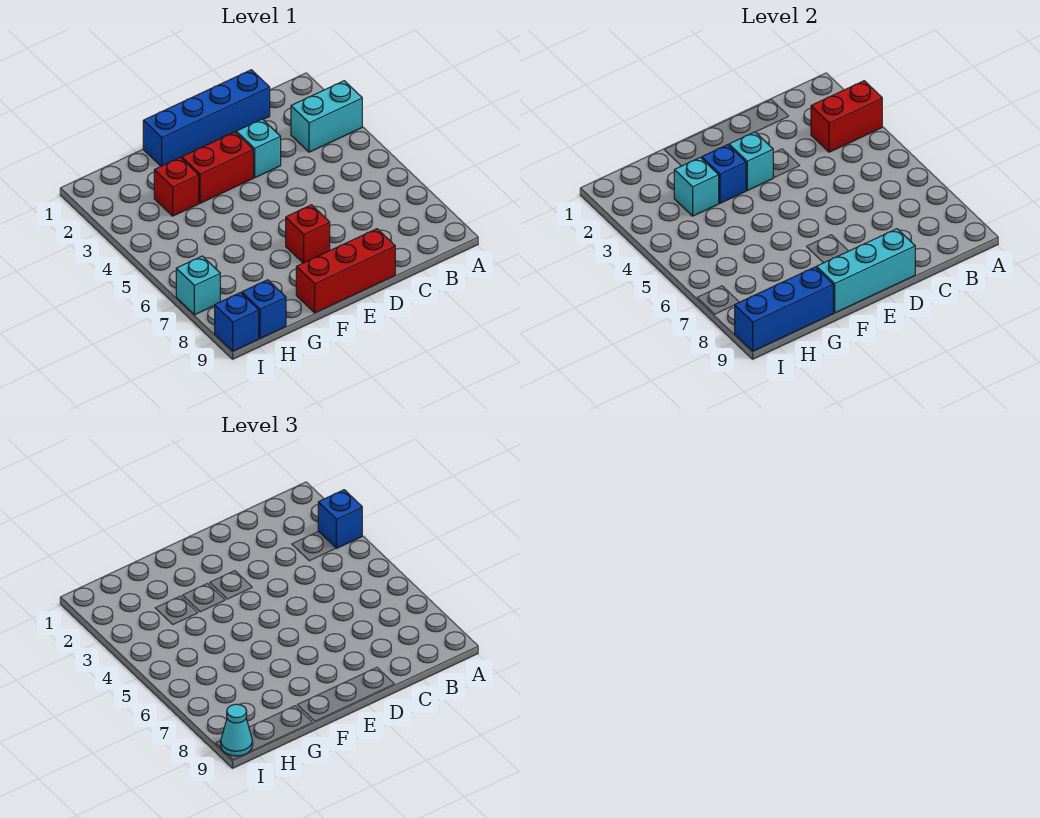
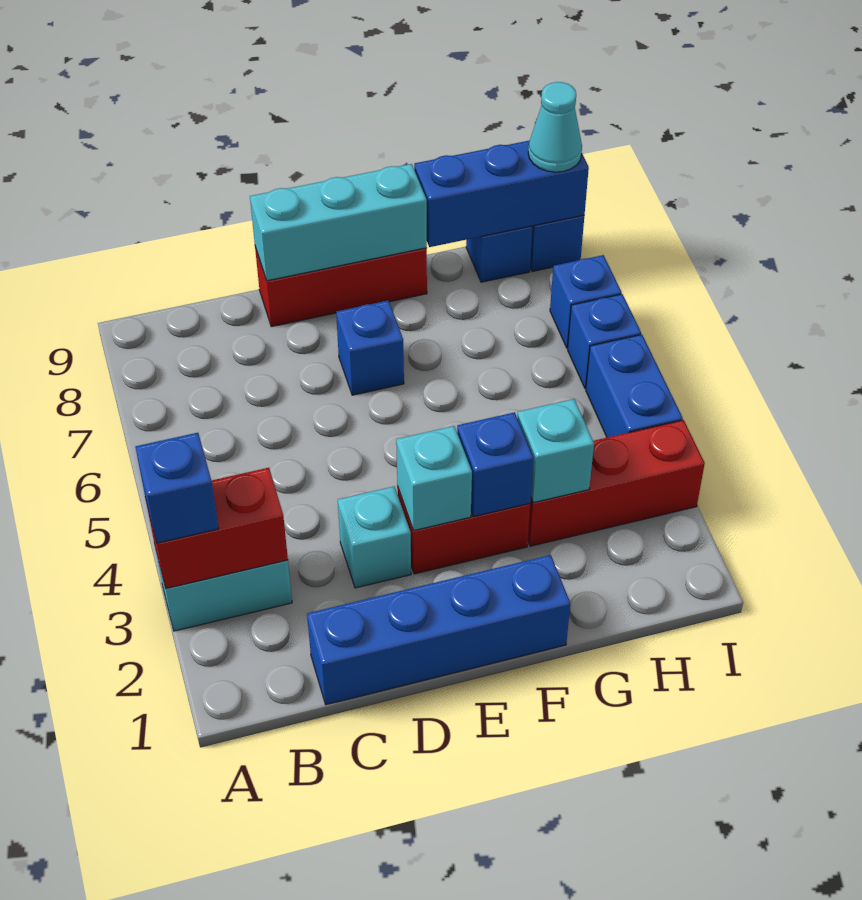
red 1x1 brick [286,205,330,263] -> blue 1x1 brick [336,301,404,395]
red 1x1 brick [154,157,199,216] -> red 1x3 brick [528,420,705,546]
none -> blue 1x2 brick [586,335,683,437]
none -> blue 1x1 brick [568,294,641,389]
cyan 1x1 brick [176,256,220,315] -> blue 1x1 brick [550,255,622,348]

